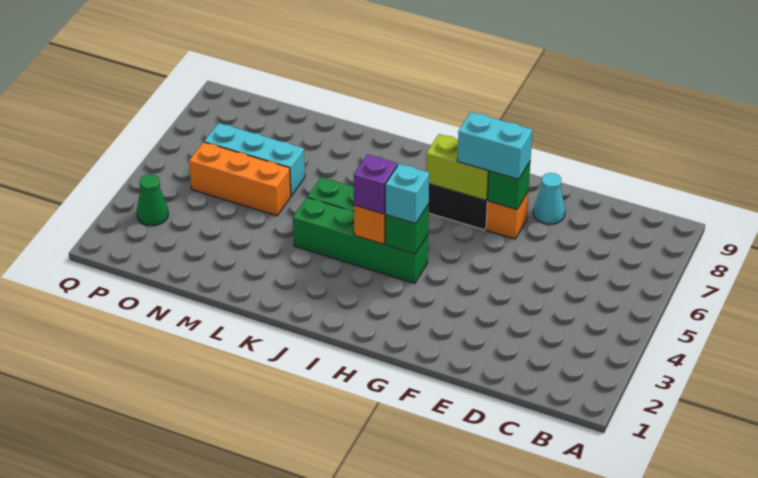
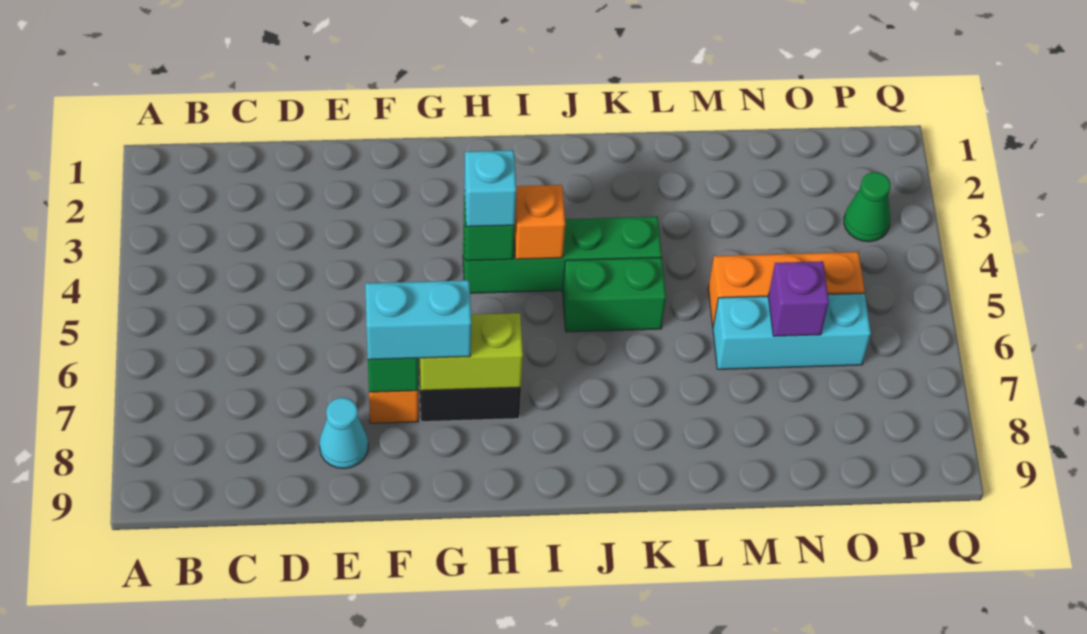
purple 1x1 brick [353,154,397,214] -> purple 1x1 brick moved to [768,261,829,336]

